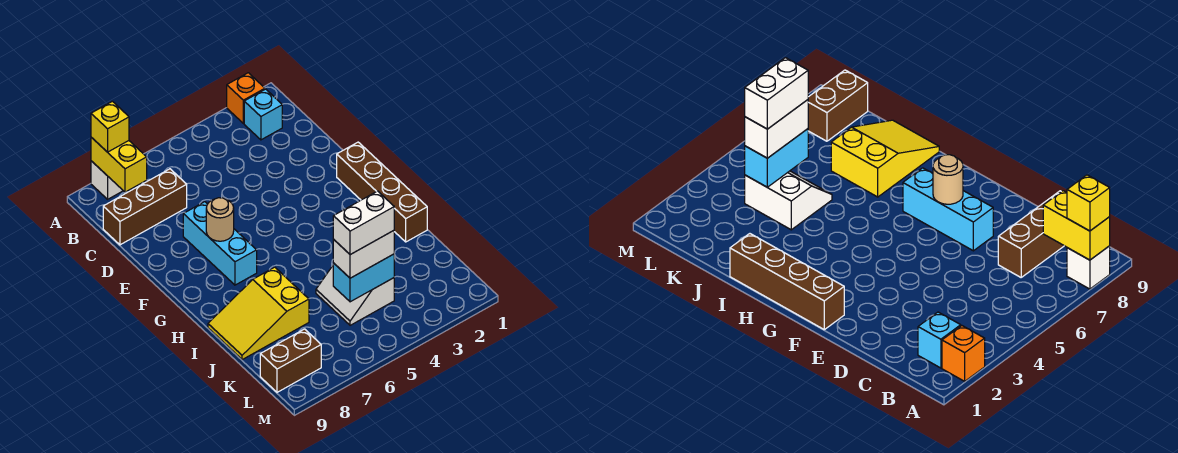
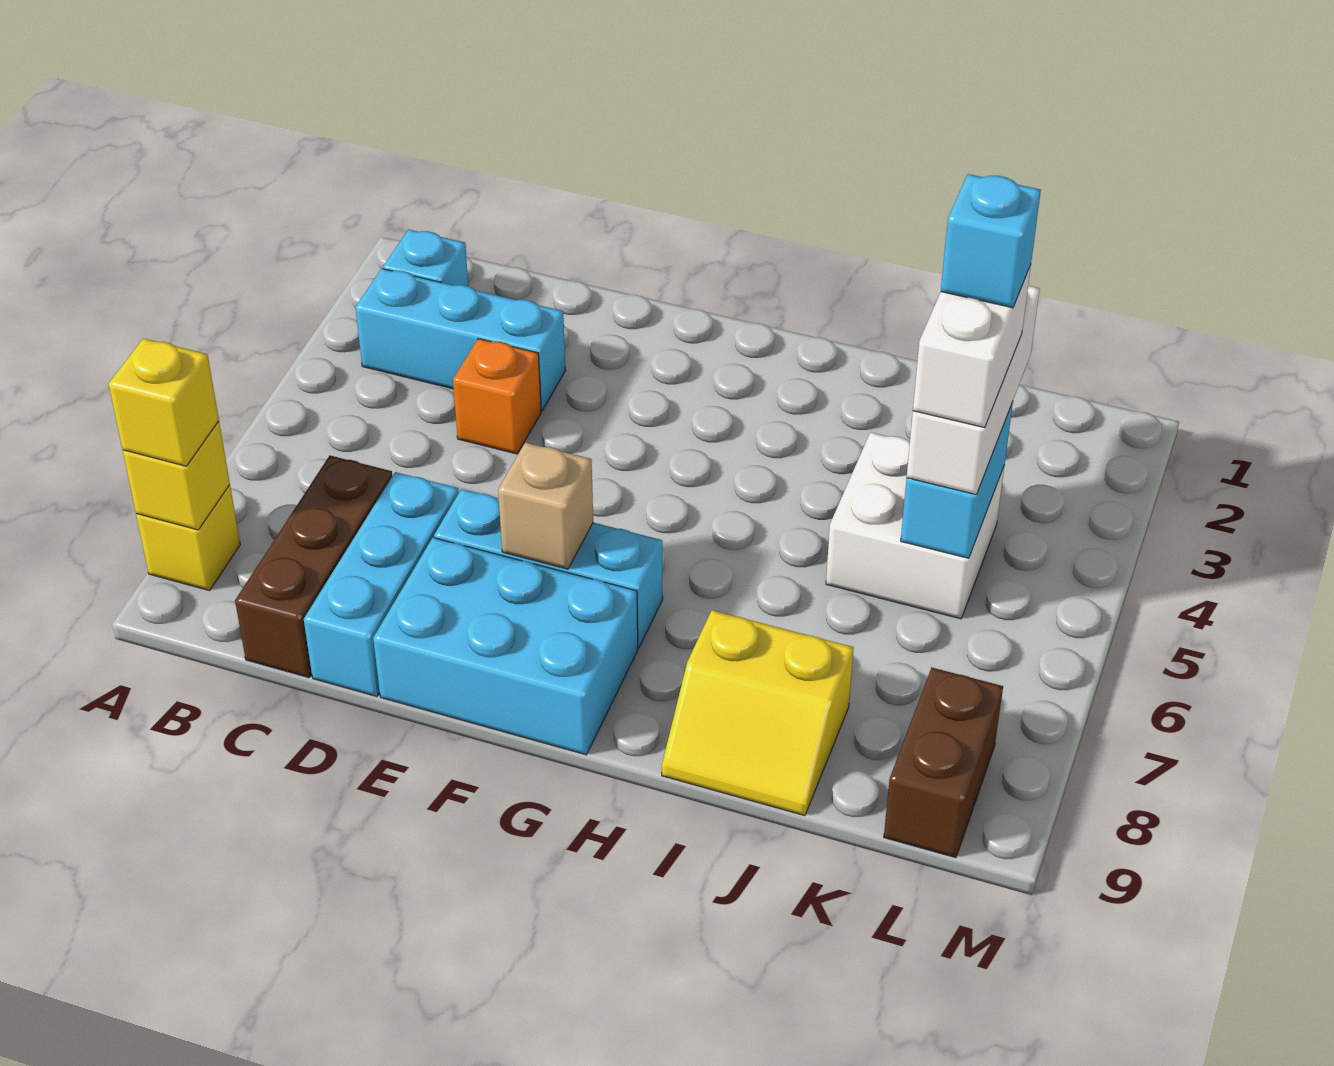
orange 1x1 brick [227,73,265,123] -> orange 1x1 brick moved to [453,339,541,454]
white 1x1 brick [91,161,123,199] -> yellow 1x1 brick [136,485,240,591]
yellow 1x2 brick [91,137,147,192] -> yellow 1x1 brick [123,421,230,530]
none -> cyan 1x3 brick [355,269,565,410]
none -> cyan 1x3 brick [304,472,459,697]
none -> cyan 2x3 brick [373,538,638,755]
brown 1x4 brick [337,142,427,242] -> none
tan 1x1 round brick [206,198,234,241] -> tan 1x1 brick [498,442,593,569]
yellow 2x3 slope [208,267,309,360] -> yellow 2x2 slope [662,610,854,816]
white 2x2 slope [316,266,394,325] -> white 2x2 brick [826,432,1004,619]
white 1x2 brick [333,231,394,278] -> white 1x3 brick [907,286,1040,495]
none -> cyan 1x1 brick [941,174,1041,308]

